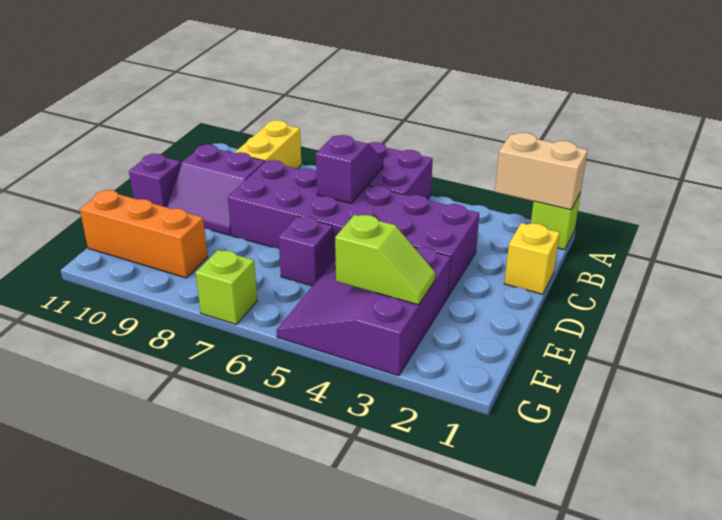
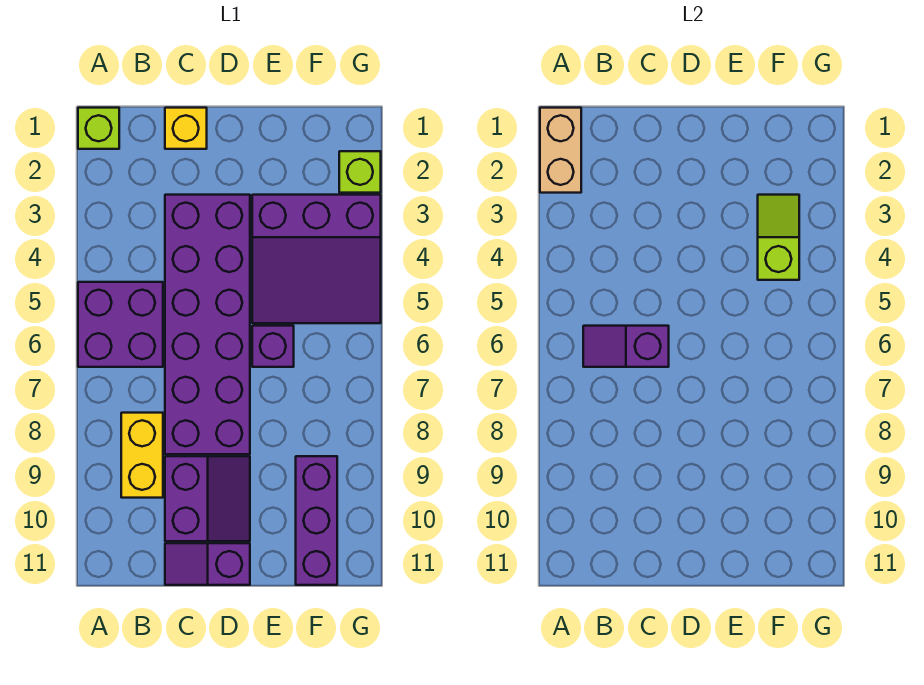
yellow 1x2 brick [235,120,301,169] -> yellow 1x2 brick turned to [121,413,163,498]
orange 1x3 brick [80,190,208,278] -> purple 1x3 brick [296,456,337,585]
lime 1x1 brick [195,250,257,324] -> lime 1x1 brick moved to [339,151,381,193]

